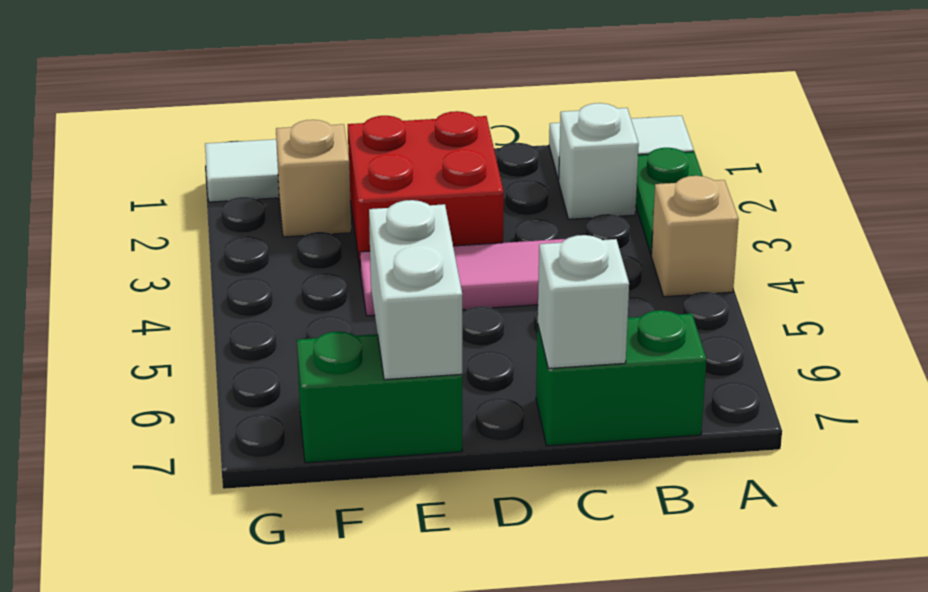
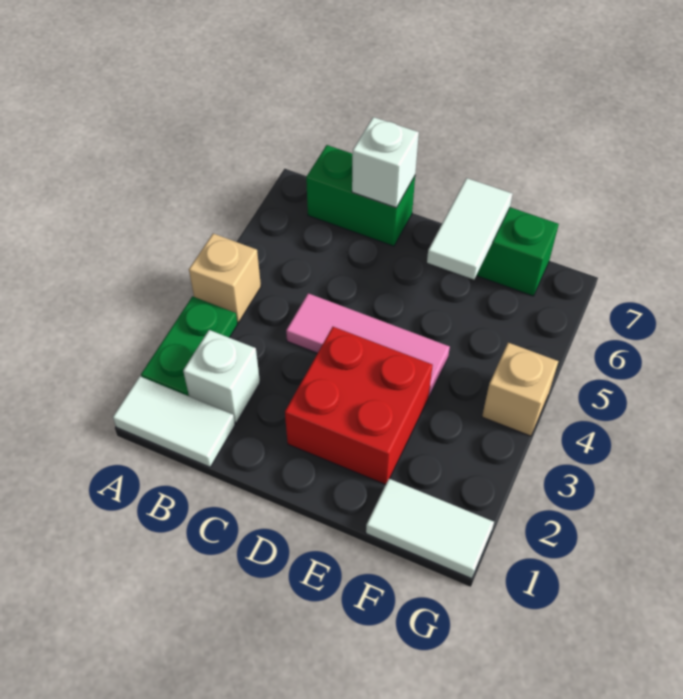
white 1x2 brick [369,200,462,380] -> white 1x2 tile [427,178,512,279]
tan 1x1 brick [276,120,351,237] -> tan 1x1 brick moved to [482,343,558,436]

